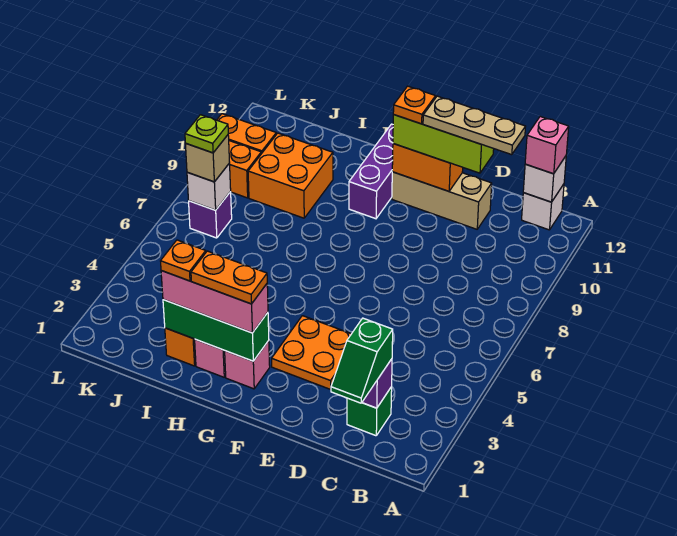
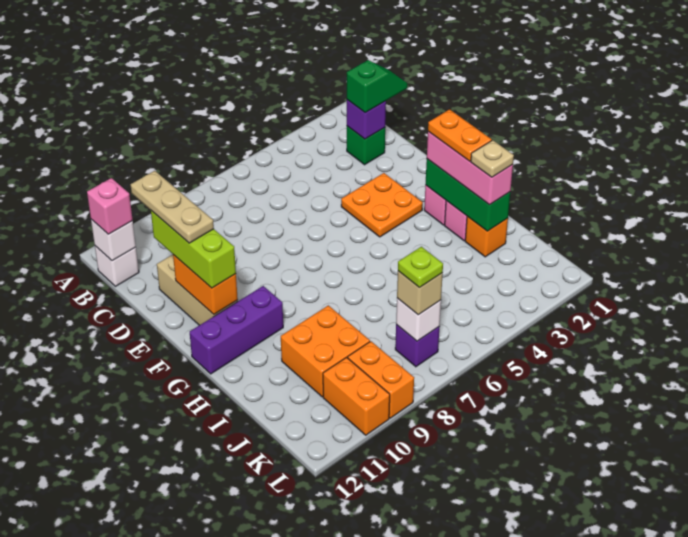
orange 1x1 plate [393,86,436,124] -> none
orange 1x1 plate [161,240,206,281] -> tan 1x1 plate [471,140,514,177]

